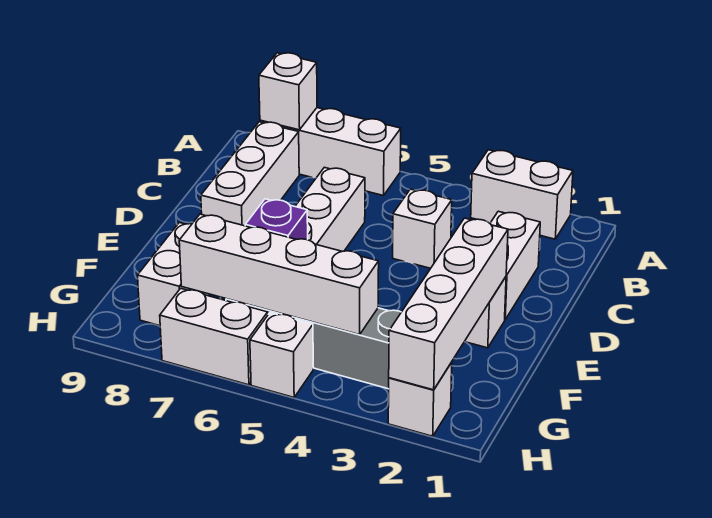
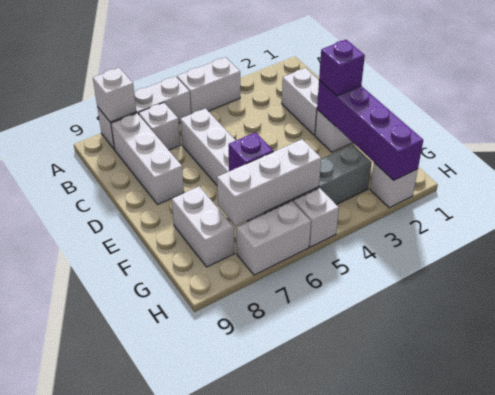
white 1x2 brick [471,150,573,239] -> white 1x2 brick moved to [177,57,240,114]
white 1x1 brick [392,189,452,268] -> white 1x1 brick moved to [139,103,180,150]
white 1x4 brick [389,218,508,390] -> purple 1x4 brick [317,80,423,180]
none -> purple 1x1 brick [319,40,365,96]
white 1x4 brick [179,214,379,335] -> white 1x3 brick [217,139,321,226]

